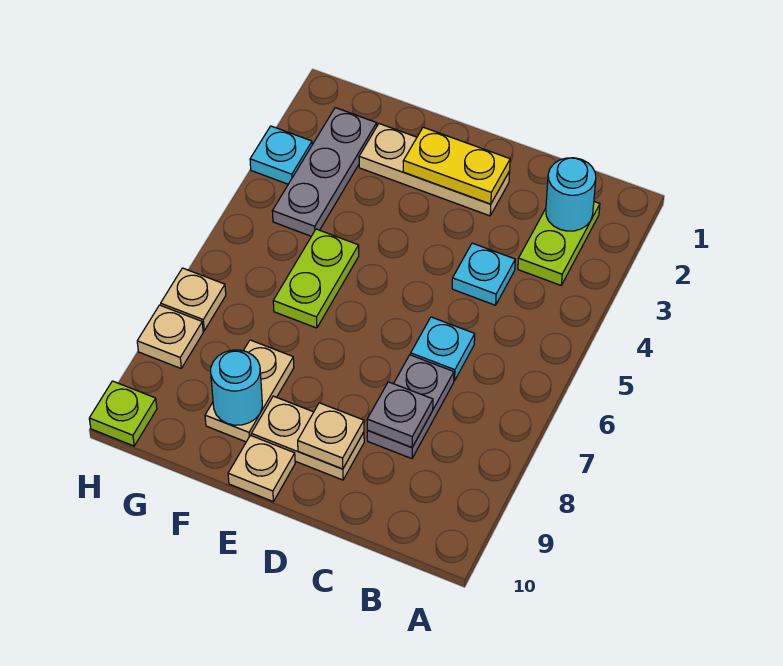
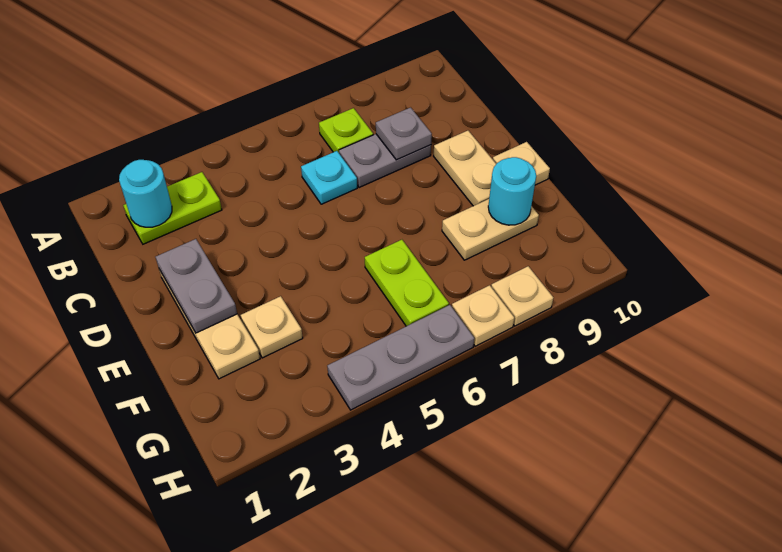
cyan 1x1 plate [452,243,515,305] -> none
yellow 1x2 plate [403,127,510,204] -> grey 1x2 plate [156,239,237,333]
tan 1x1 plate [298,403,364,469] -> tan 1x1 plate moved to [241,296,303,358]
lime 1x2 plate [273,229,359,328] -> lime 1x2 plate turned to [365,240,449,326]
grey 1x3 plate [272,108,377,236] -> grey 1x3 plate moved to [327,305,474,410]
cyan 1x1 plate [250,126,312,184] -> none
lime 1x1 plate [89,381,157,446] -> lime 1x1 plate moved to [319,108,373,153]

